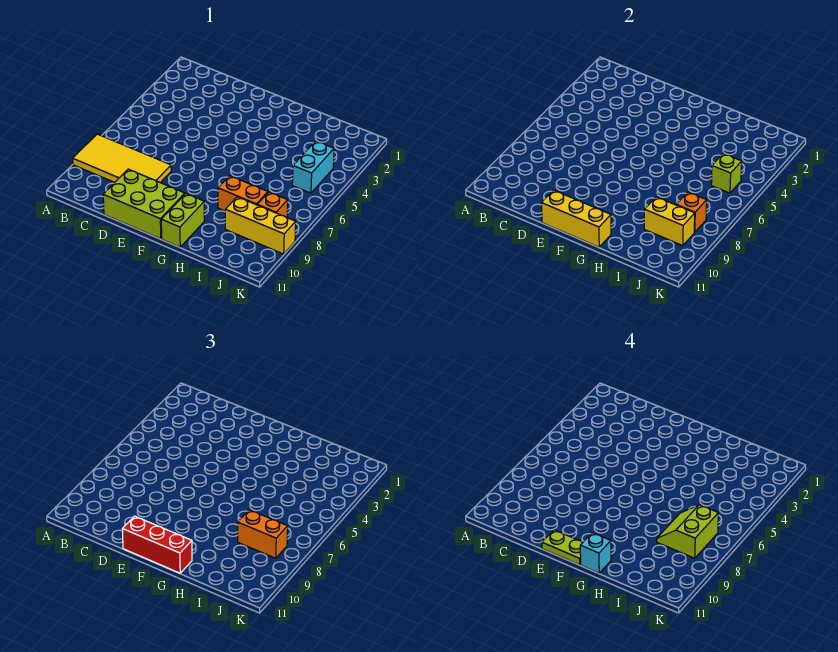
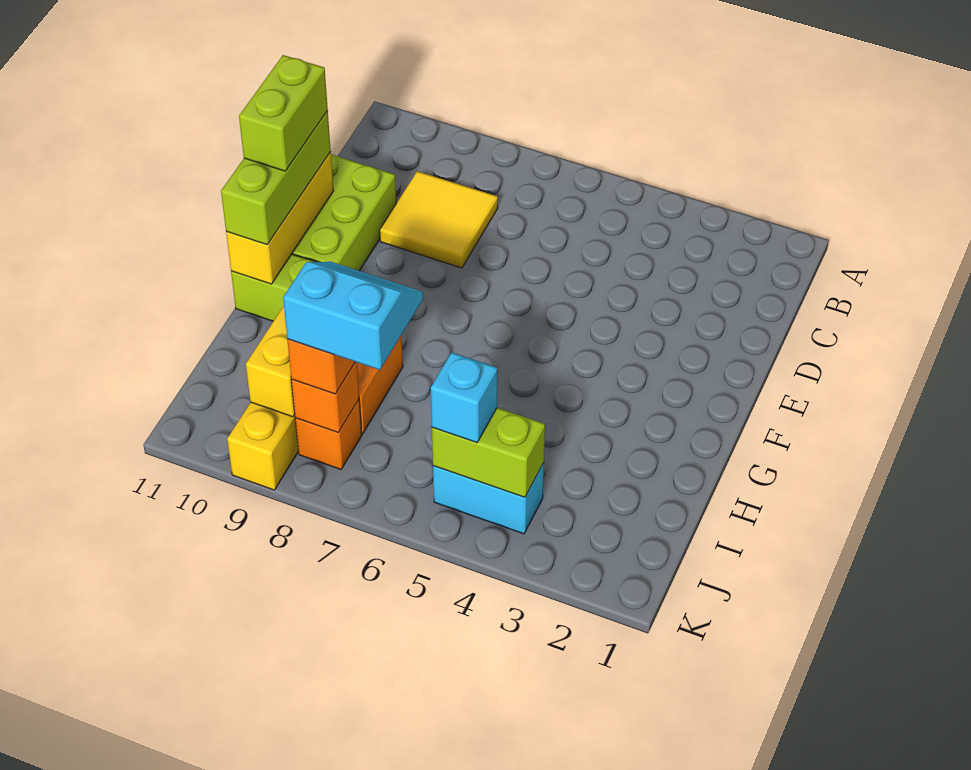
yellow 2x4 tile [73,134,171,183] -> yellow 2x2 tile [380,171,498,268]
red 1x3 brick [123,516,192,573] -> lime 1x3 brick [221,111,331,245]
lime 1x2 plate [542,530,583,565] -> lime 1x2 brick [239,55,328,171]
cyan 1x1 brick [580,533,611,573] -> cyan 1x1 brick moved to [431,352,497,443]
lime 2x2 slope [657,505,718,558] -> cyan 2x2 slope [283,262,423,370]
lime 1x1 brick [711,154,742,193] -> lime 1x2 brick [432,408,545,497]

